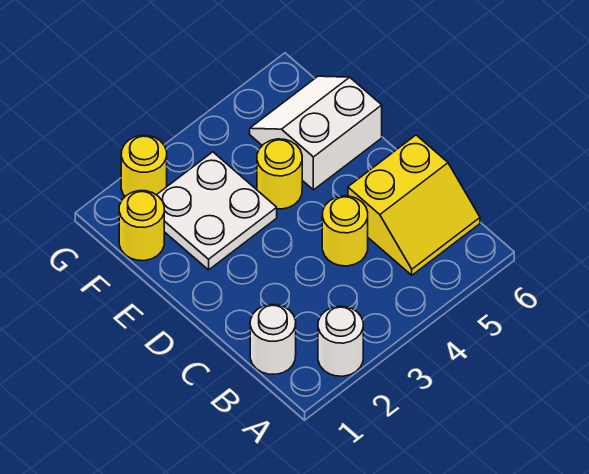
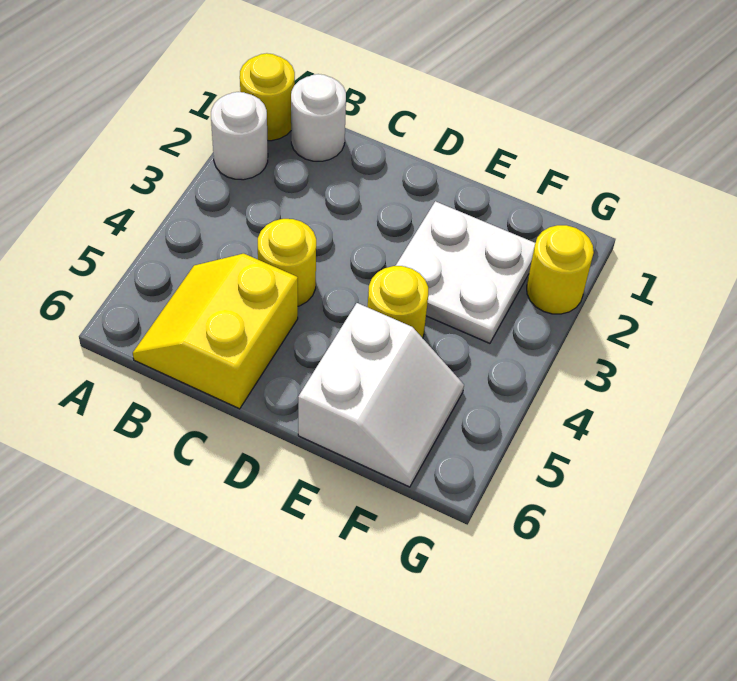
yellow 1x1 round brick [119,191,164,261] -> yellow 1x1 round brick moved to [240,53,295,141]

